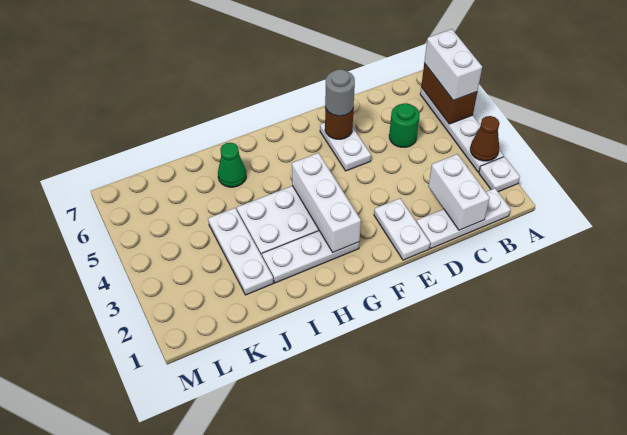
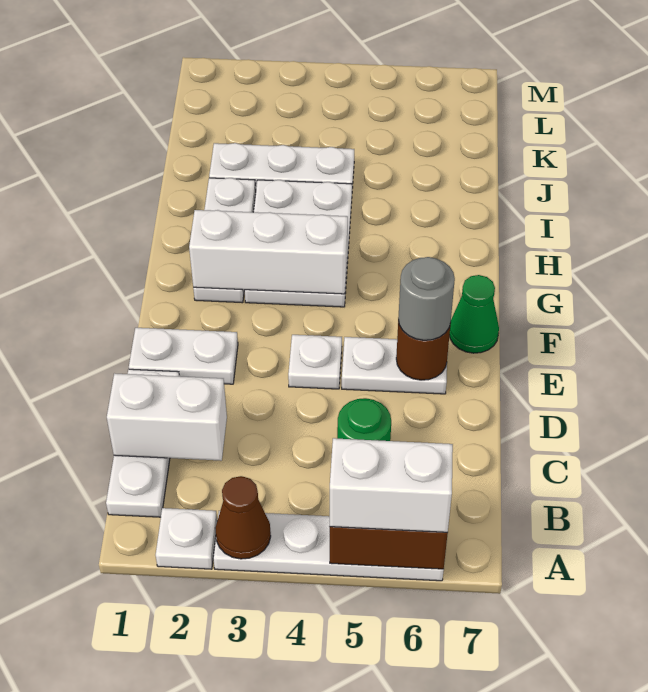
none -> white 1x1 plate [288,335,342,389]
green 1x1 cone [218,143,246,187] -> green 1x1 cone moved to [449,275,499,353]

